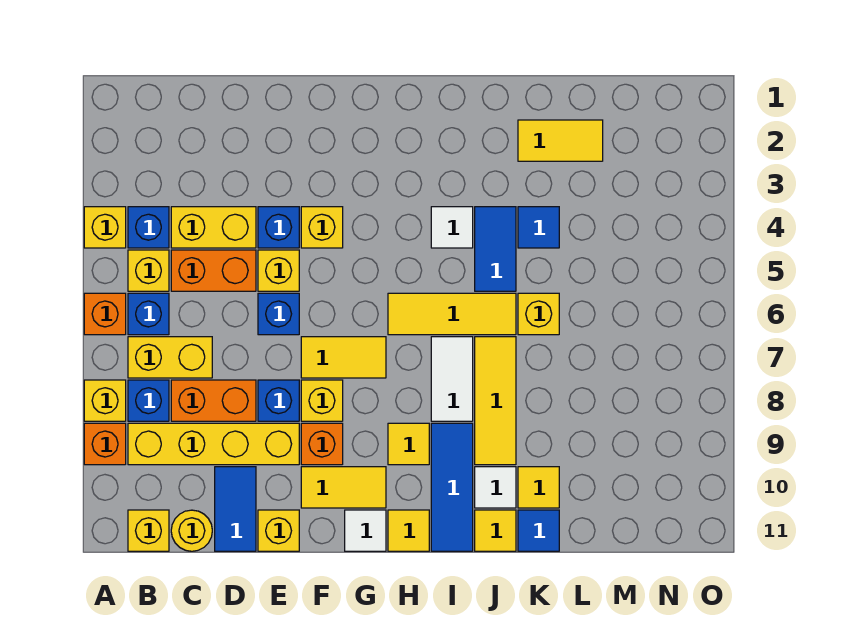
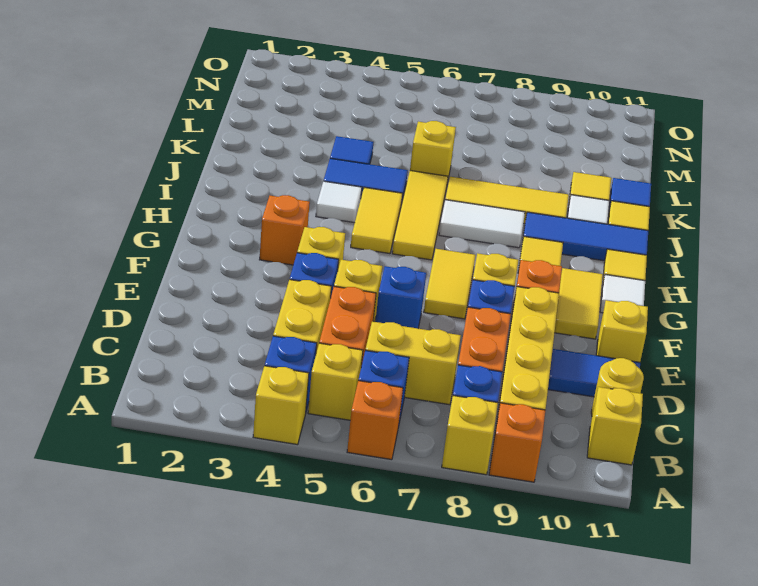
yellow 1x2 brick [128,337,212,378] -> yellow 1x2 brick turned to [365,321,461,405]
none -> orange 1x1 brick [260,195,310,265]
yellow 1x2 tile [518,120,603,161] -> yellow 1x2 tile moved to [351,187,402,254]

